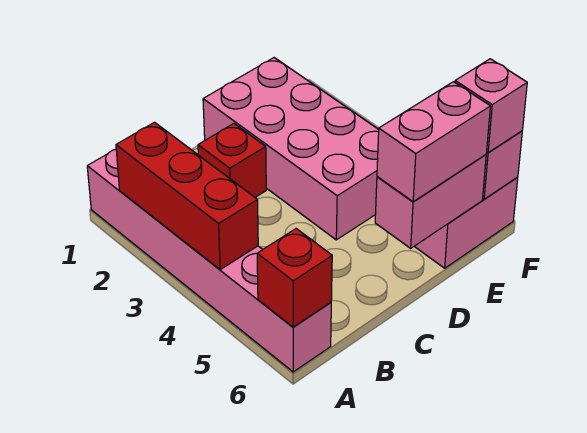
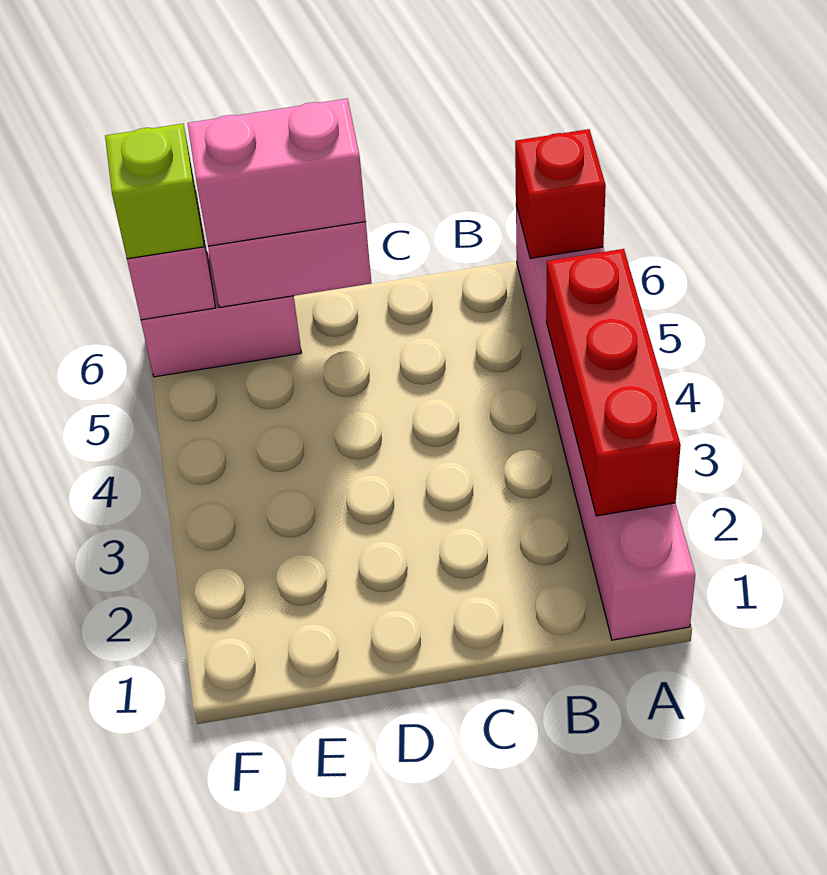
red 1x1 brick [198,124,266,197] -> none
pink 2x4 brick [203,58,379,240] -> none
pink 1x1 brick [455,59,527,153] -> lime 1x1 brick [105,124,204,259]

